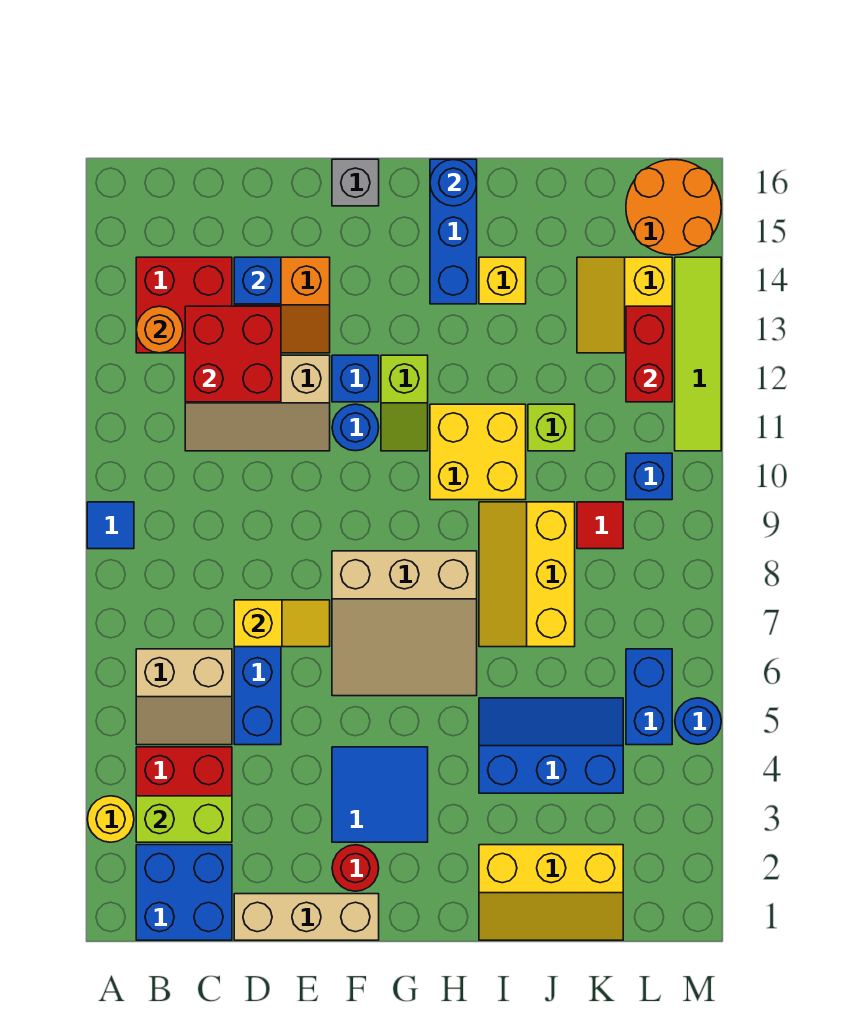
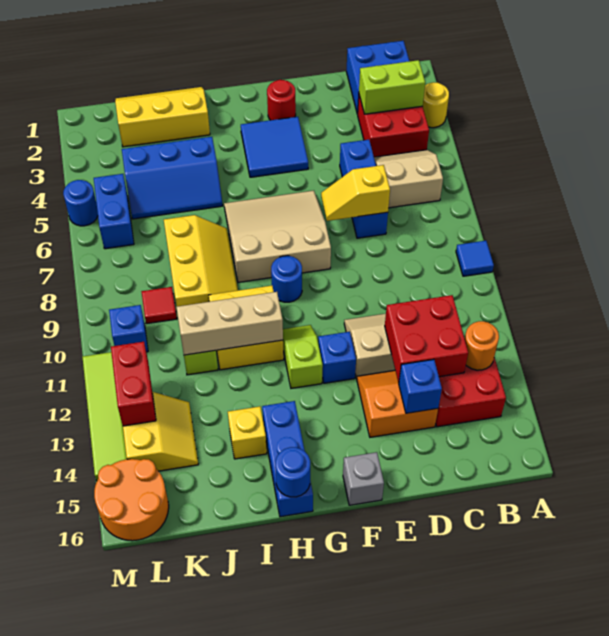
tan 1x3 brick [234,894,379,940] -> tan 1x3 brick moved to [176,292,283,355]
blue 1x1 round brick [332,404,379,451] -> blue 1x1 round brick moved to [271,256,302,302]

